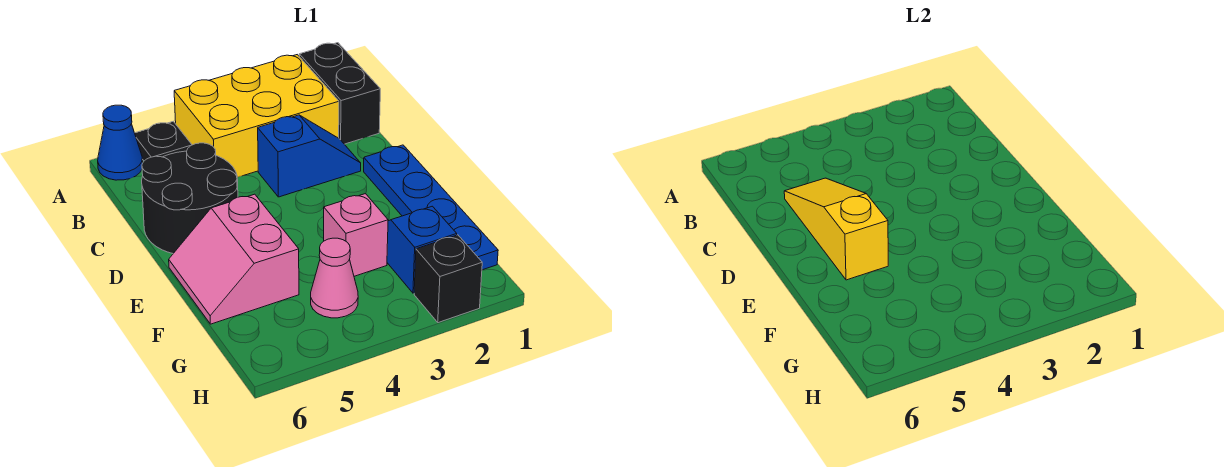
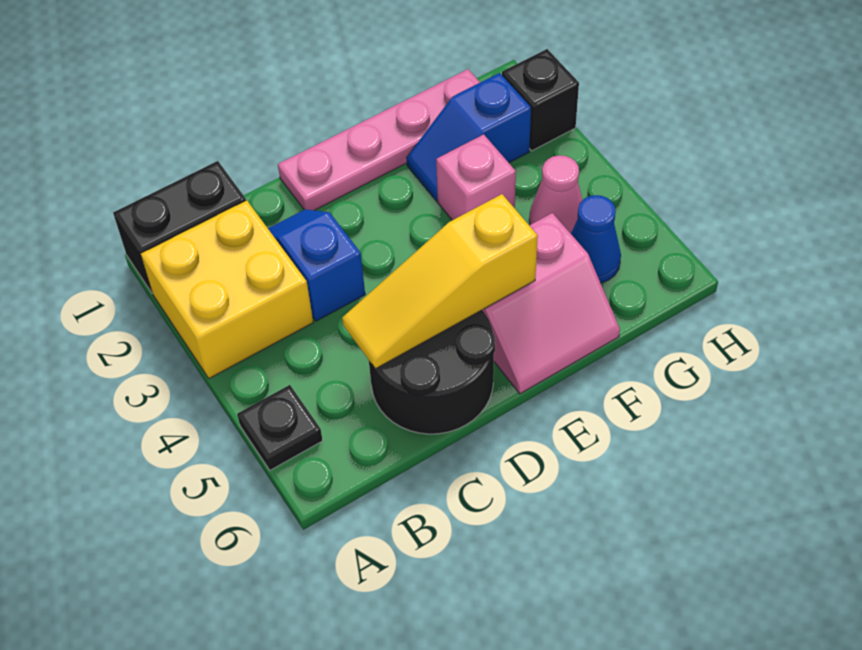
yellow 2x3 brick [174,55,339,177] -> yellow 2x2 brick [141,200,313,378]
blue 1x1 cone [98,105,143,180] -> blue 1x1 cone moved to [571,195,621,283]
blue 1x4 plate [364,145,498,270] -> pink 1x4 plate [278,69,480,210]

